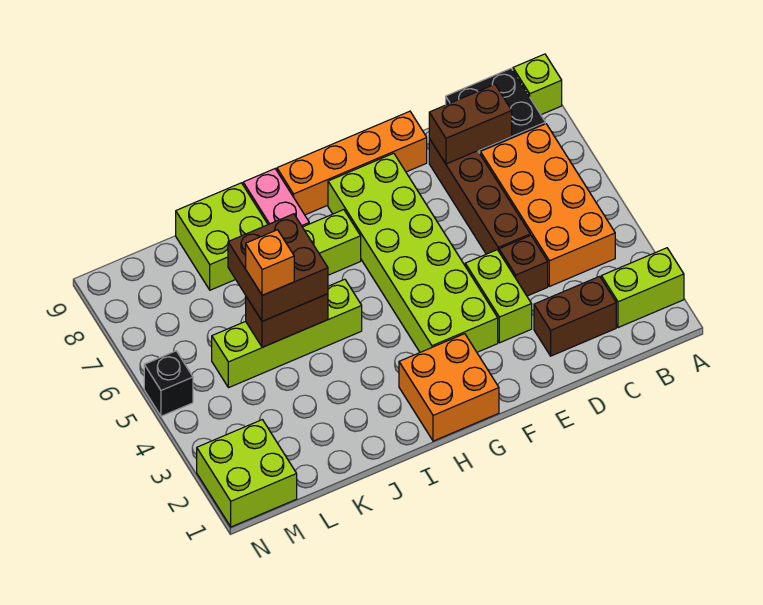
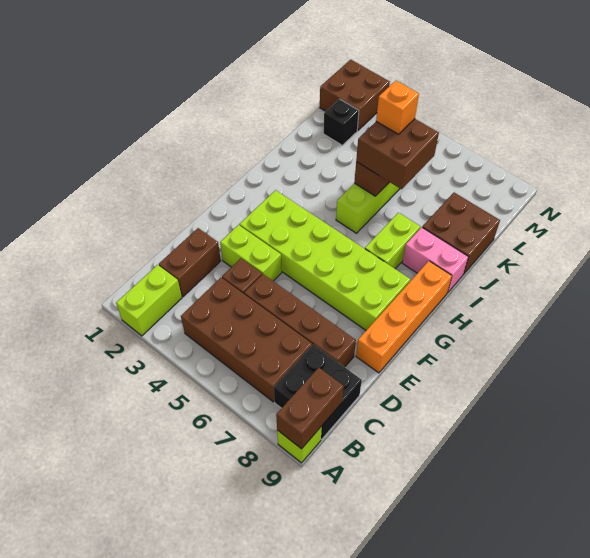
orange 2x4 brick [480,124,615,286] -> brown 2x4 brick [181,278,312,402]
brown 1x2 brick [429,84,512,164] -> brown 1x2 brick moved to [276,367,344,449]
orange 2x2 brick [399,334,499,441] -> none
lime 2x2 brick [176,183,268,290] -> brown 2x2 brick [422,193,500,274]
lime 2x2 brick [197,420,297,527] -> brown 2x2 brick [320,60,390,131]
black 1x1 brick [144,351,193,416] -> black 1x1 brick moved to [323,99,359,145]

